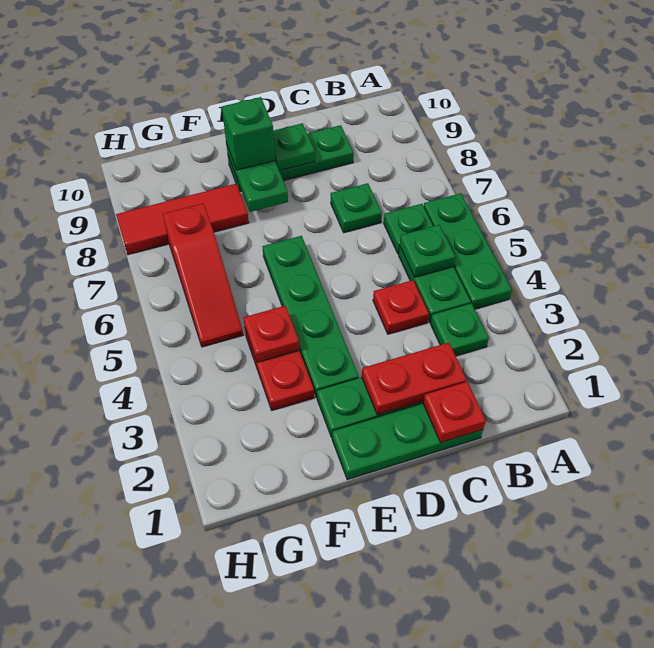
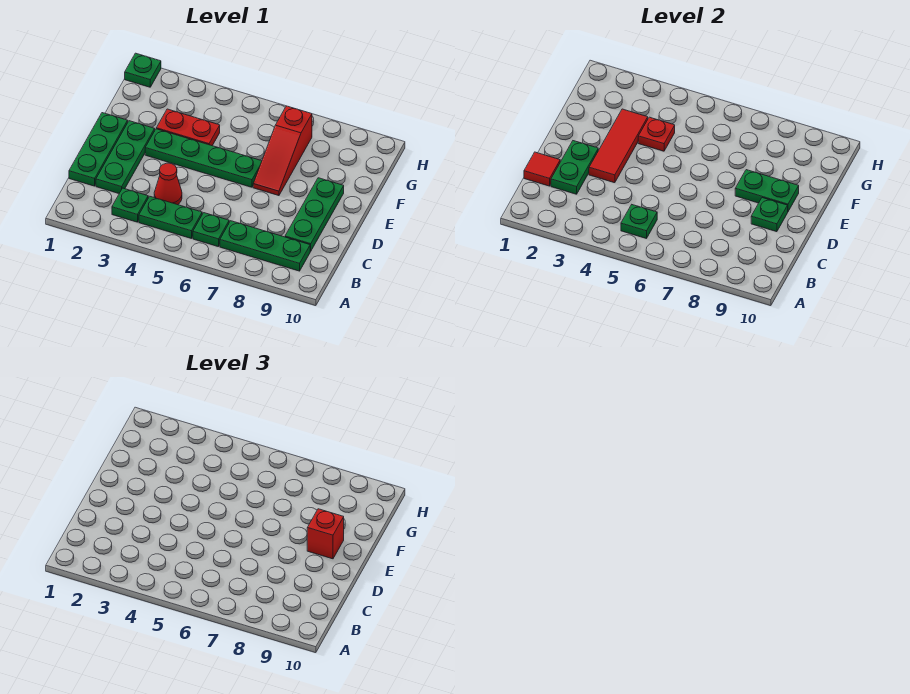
green 1x3 plate [424,193,512,309] -> green 1x3 plate moved to [220,221,310,271]
red 1x1 plate [423,382,486,443] -> red 1x1 tile [524,152,560,186]
red 1x2 plate [362,343,466,415] -> green 1x2 plate [551,141,598,194]
red 1x1 plate [373,280,429,334] -> red 1x1 cone [154,163,182,205]
green 1x1 plate [331,183,382,233] -> green 1x1 plate moved to [125,53,161,87]
green 1x1 brick [222,97,275,170] -> red 1x1 brick [307,509,344,559]
red 1x3 tile [116,184,249,255] -> red 1x3 tile moved to [589,109,648,183]
red 1x3 slope [163,203,243,347] -> red 1x3 slope turned to [253,106,312,196]

